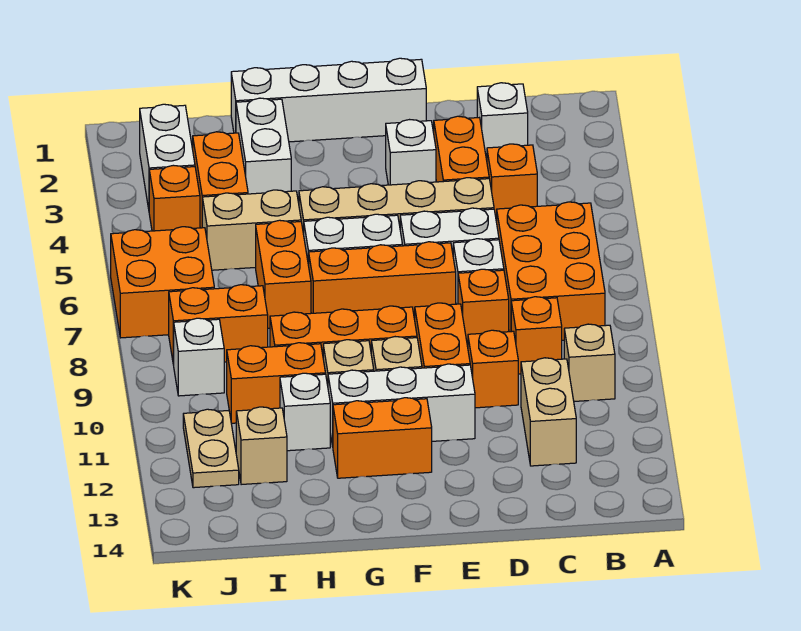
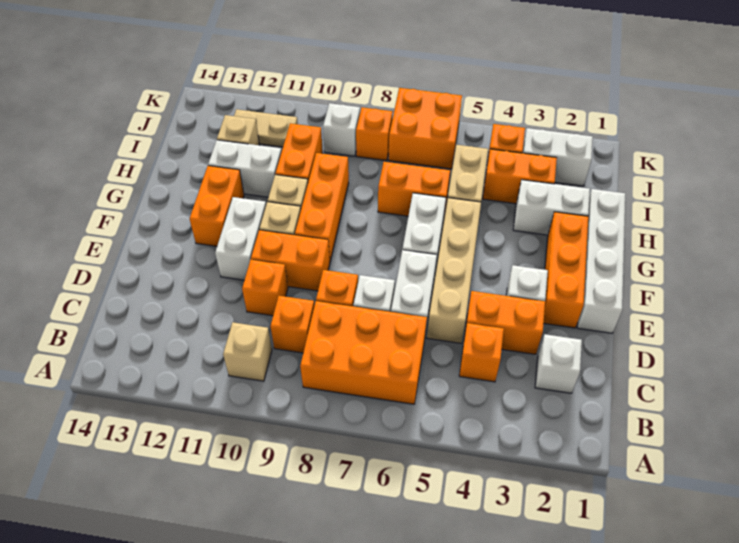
tan 1x2 brick [521,358,576,466] -> none
orange 1x3 brick [309,242,456,319] -> orange 1x3 brick moved to [544,212,588,328]
white 1x3 brick [328,364,475,446] -> white 1x2 brick [215,197,266,280]
white 1x1 brick [280,373,330,451] -> white 1x2 brick [208,140,281,197]
orange 1x2 brick [169,285,268,365] -> orange 1x1 brick [356,107,393,161]

